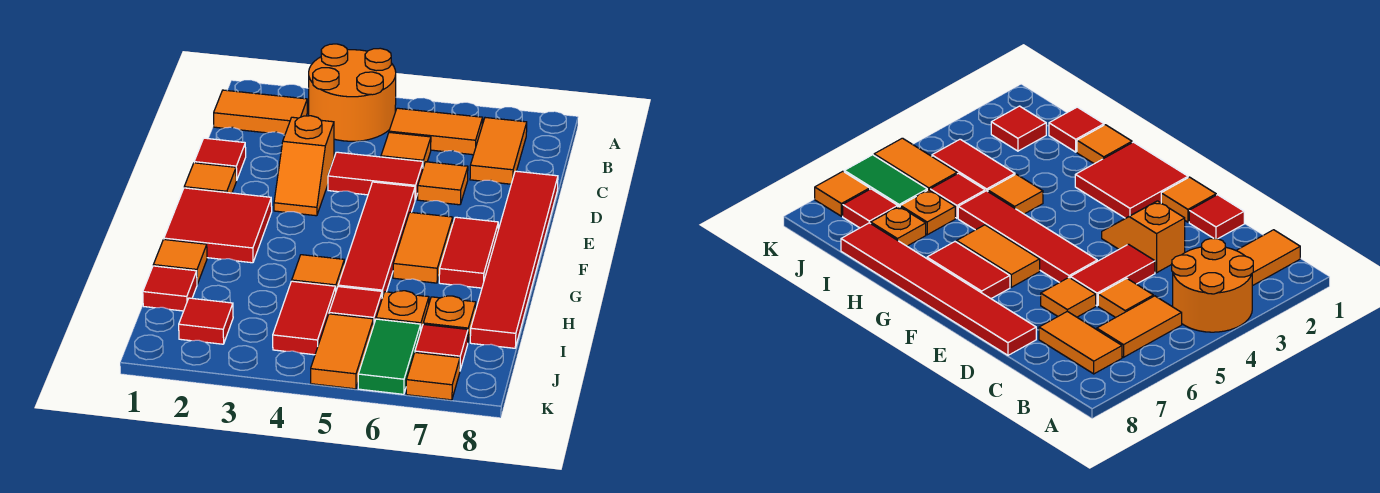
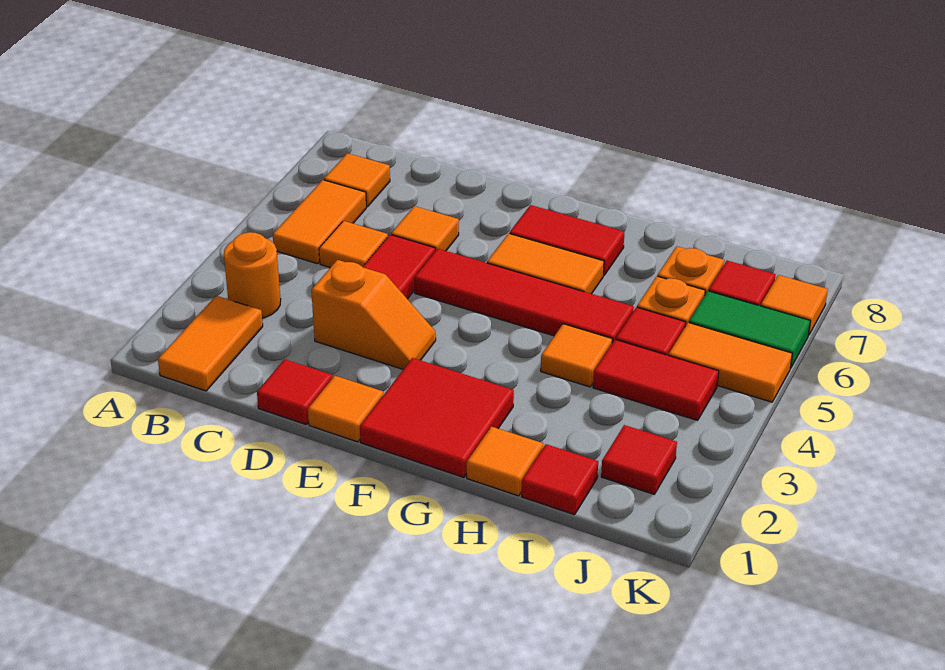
orange 2x2 round brick [309,44,396,141] -> orange 1x1 round brick [224,232,281,318]
orange 1x2 tile [470,118,527,184] -> orange 1x1 tile [324,153,390,207]
red 1x6 tile [470,171,558,348] -> none

